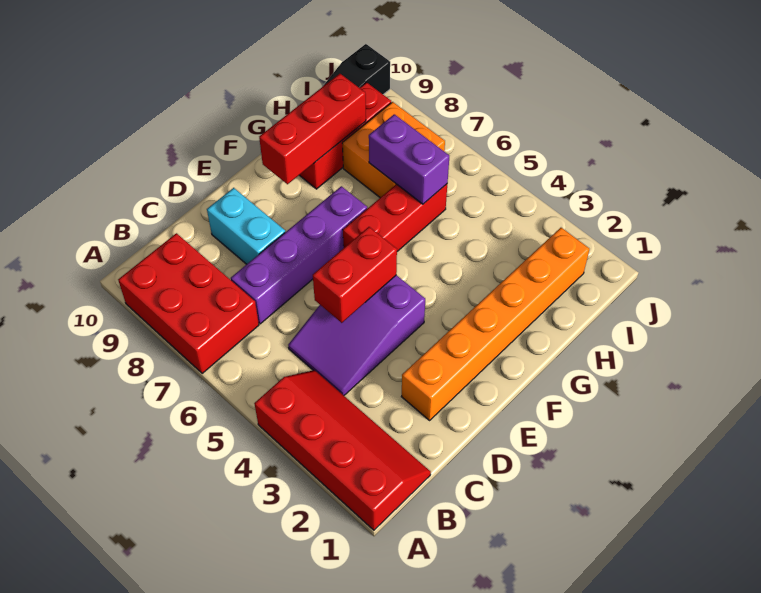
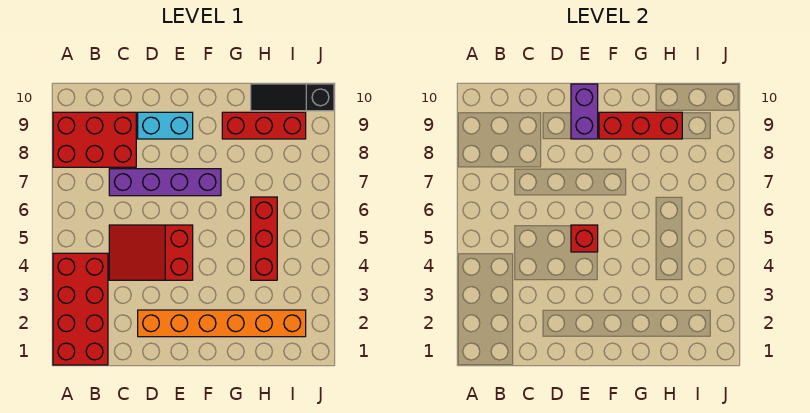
red 2x4 slope [254,370,431,530] -> red 2x4 brick [53,253,108,365]
red 2x3 brick [118,233,259,373] -> red 2x3 brick turned to [53,112,136,167]
purple 2x3 slope [288,275,425,395] -> red 2x3 slope [109,225,193,280]
red 1x2 brick [313,227,397,323] -> red 1x1 brick [571,225,598,252]
cyan 1x2 brick [207,188,285,264] -> cyan 1x2 brick turned to [138,112,193,139]
red 1x3 brick [343,184,447,251] -> red 1x3 brick turned to [251,197,277,280]
purple 1x2 brick [369,114,449,204] -> purple 1x2 brick moved to [571,84,598,139]
orange 2x2 brick [342,102,445,198] -> none

